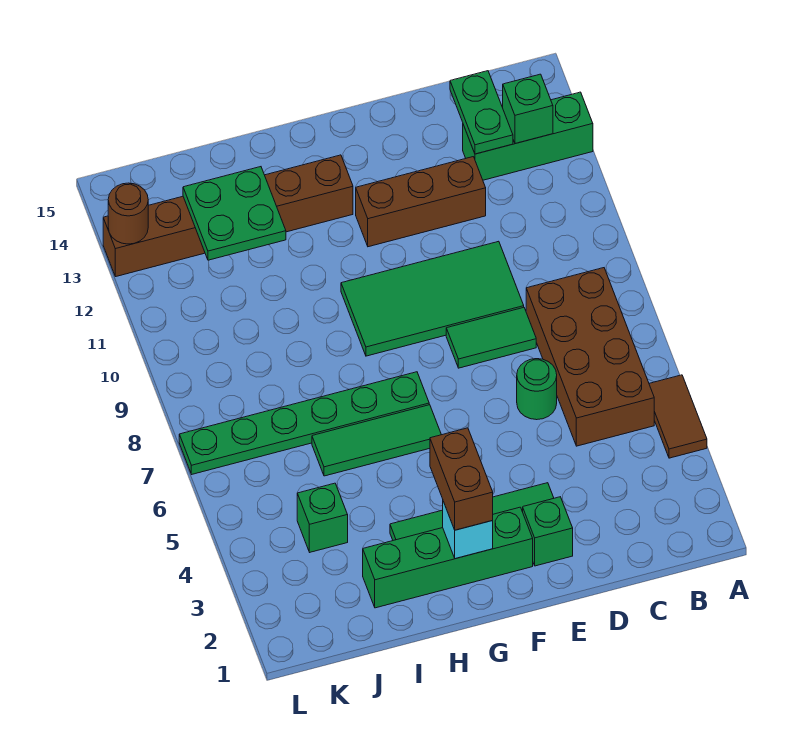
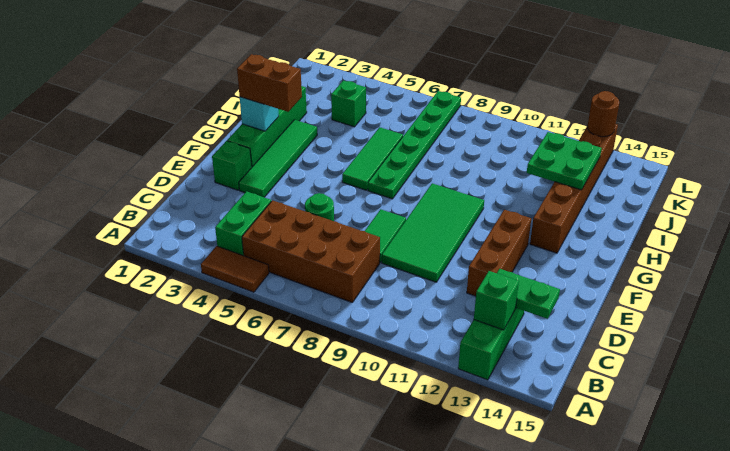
none -> green 1x2 brick [215,191,271,256]

